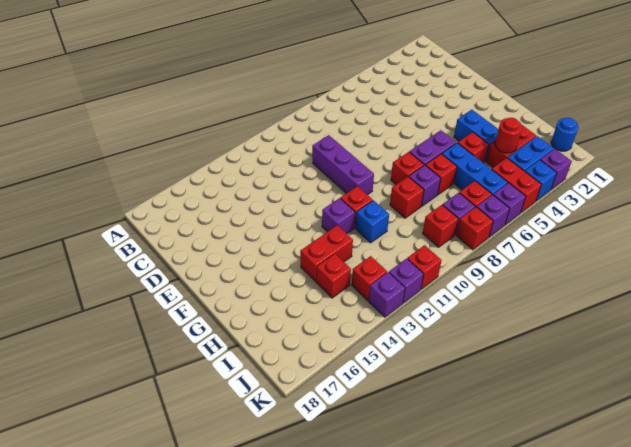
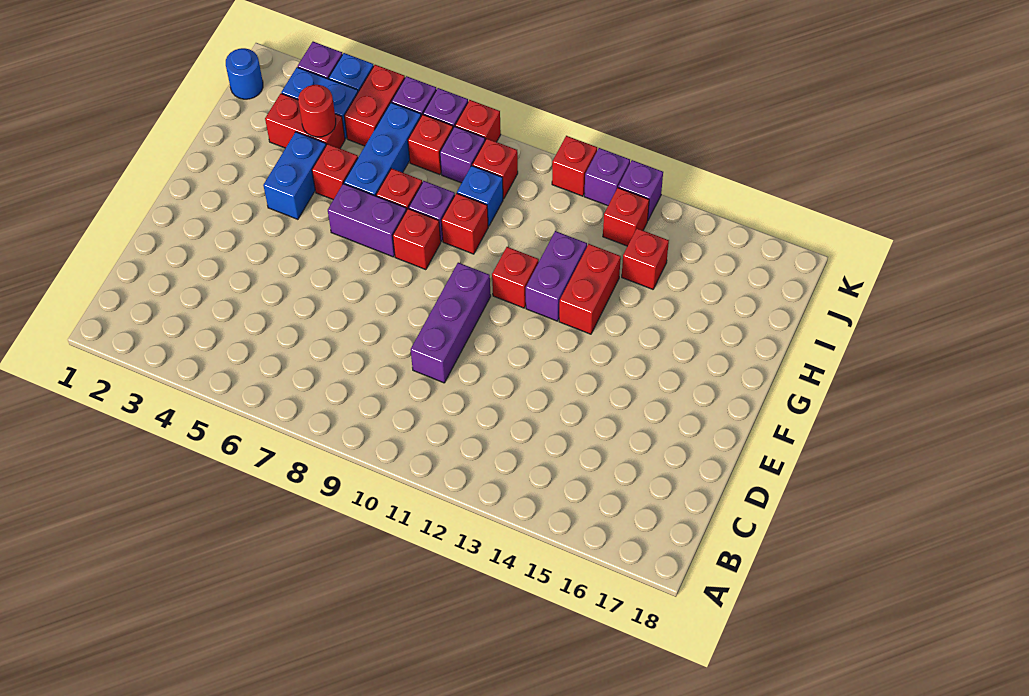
purple 1x1 brick [322,198,355,234] -> purple 1x2 brick [526,231,587,321]
blue 1x1 brick [355,200,389,243] -> blue 1x1 brick moved to [457,166,503,226]
red 1x2 brick [300,225,353,282] -> red 1x2 brick turned to [559,244,621,334]

